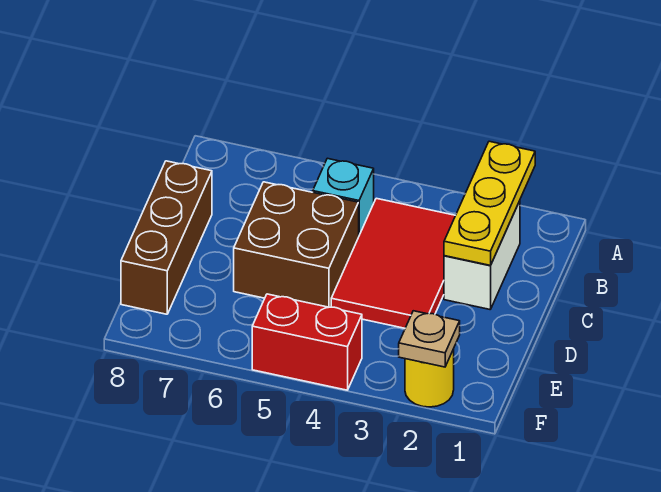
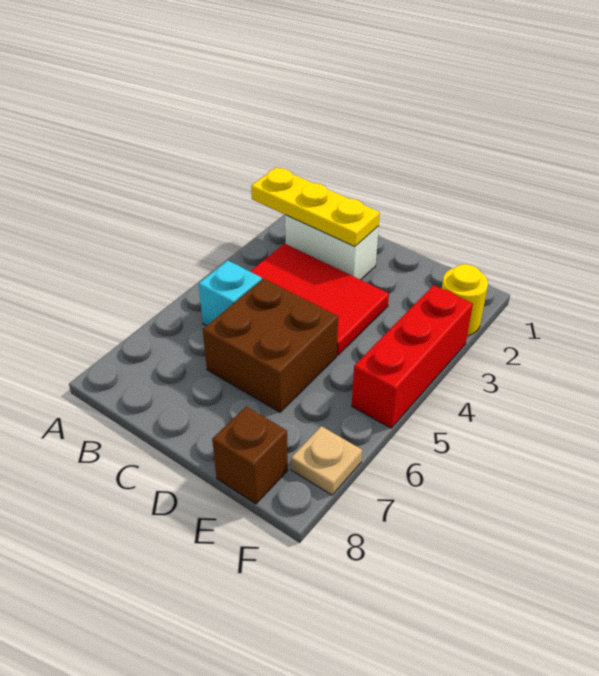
brown 1x3 brick [121,161,212,314] -> brown 1x1 brick [212,406,288,504]
tan 1x1 plate [399,311,460,367] -> tan 1x1 plate moved to [291,426,362,495]
red 1x2 brick [252,294,362,390] -> red 1x3 brick [352,285,473,428]

